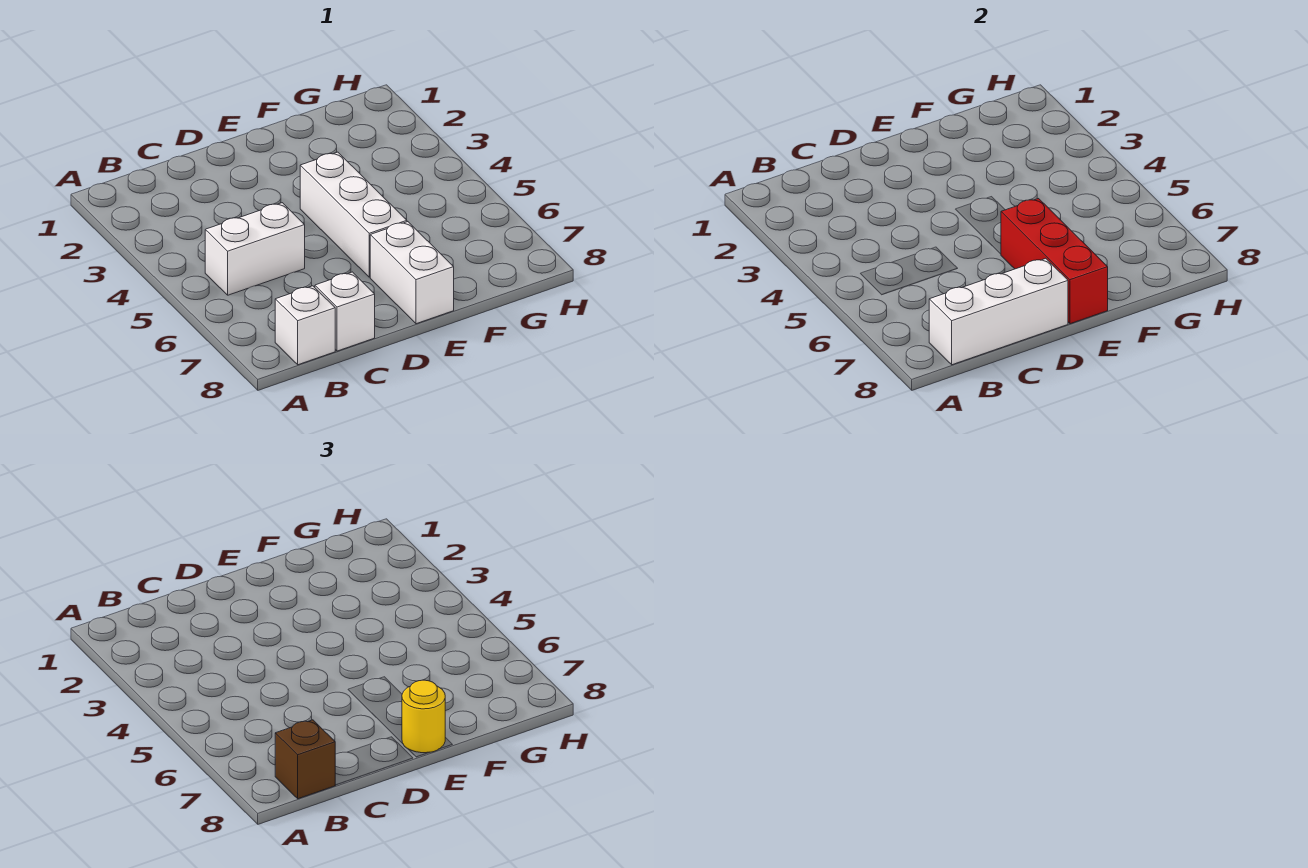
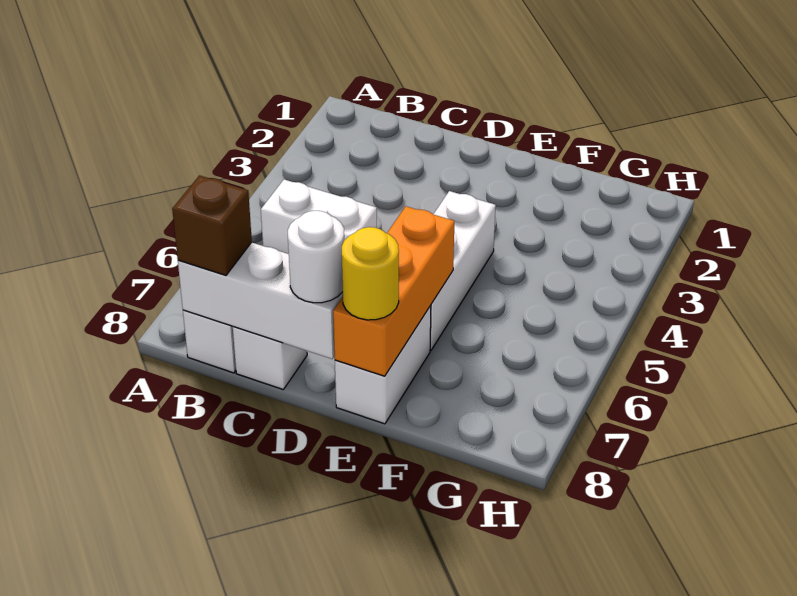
none -> white 1x1 round brick [288,211,344,303]
red 1x3 brick [1001,199,1108,324] -> orange 1x3 brick [333,206,454,376]

